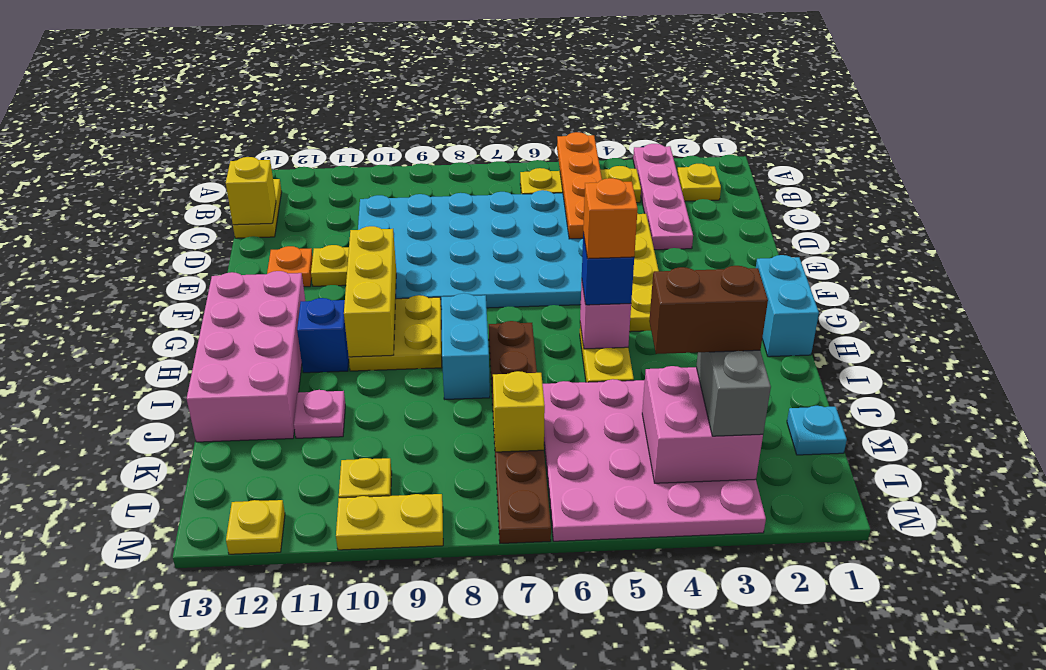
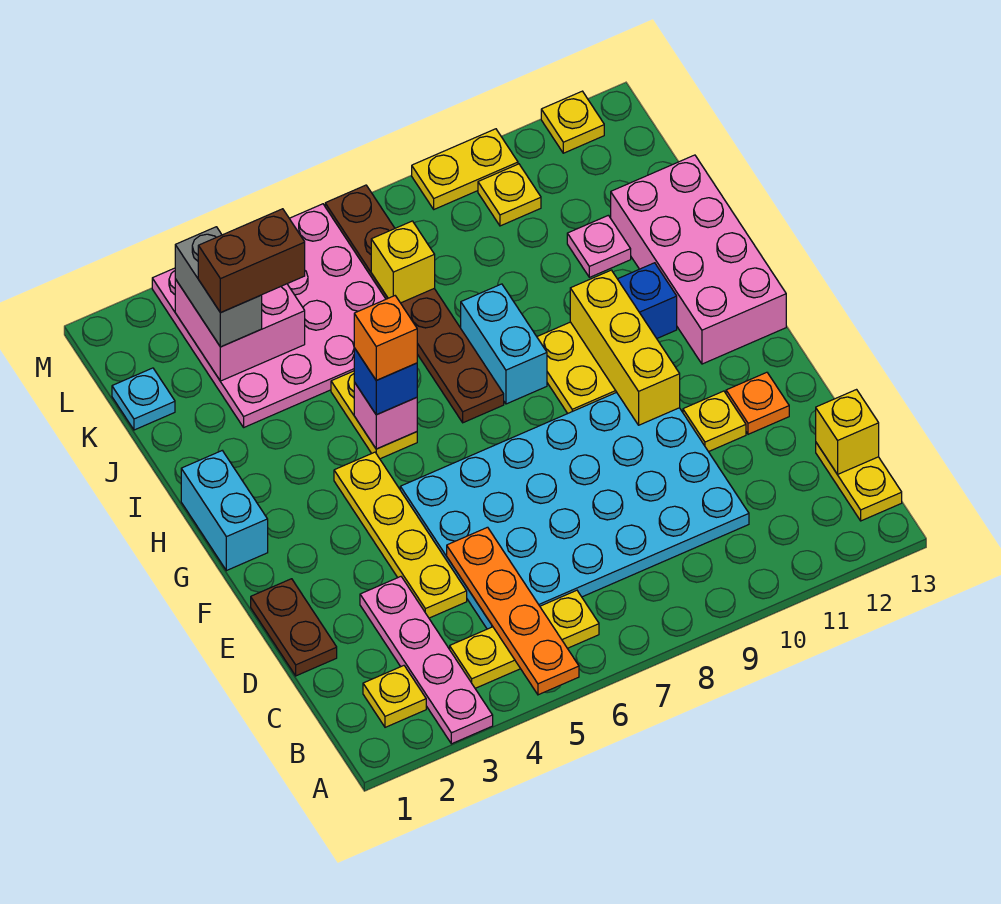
none -> brown 1x2 plate [251,579,337,676]

